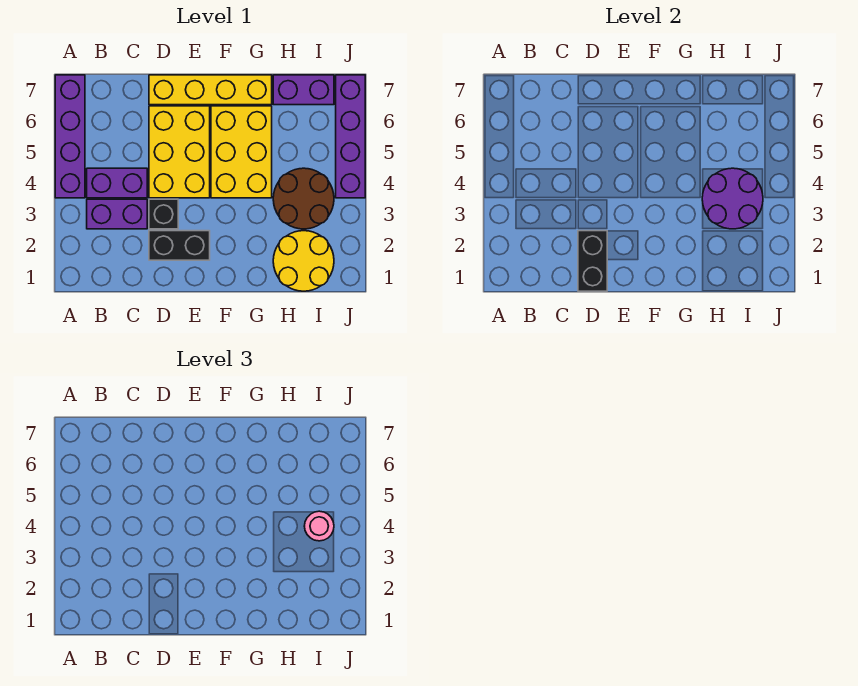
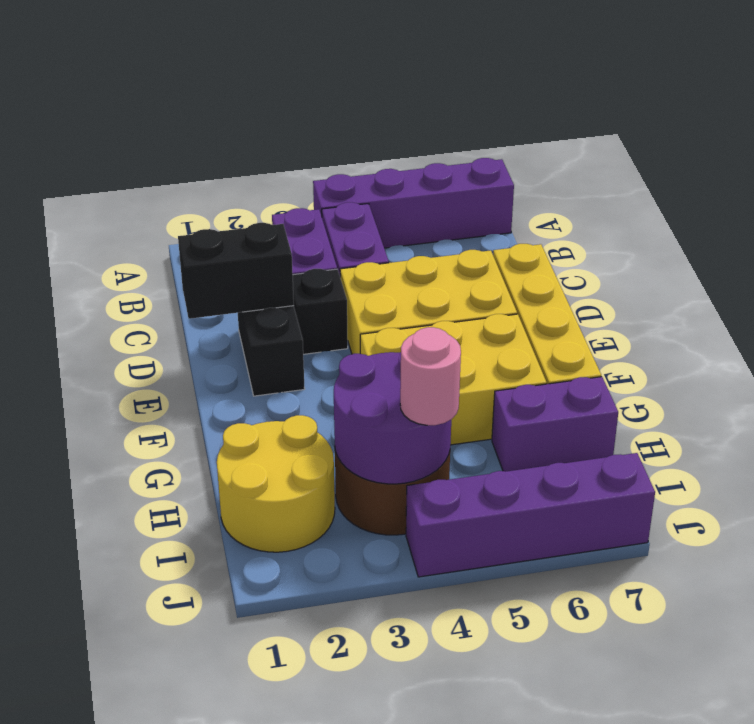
purple 1x2 brick [273,75,334,105] -> purple 1x2 brick turned to [492,377,618,471]

